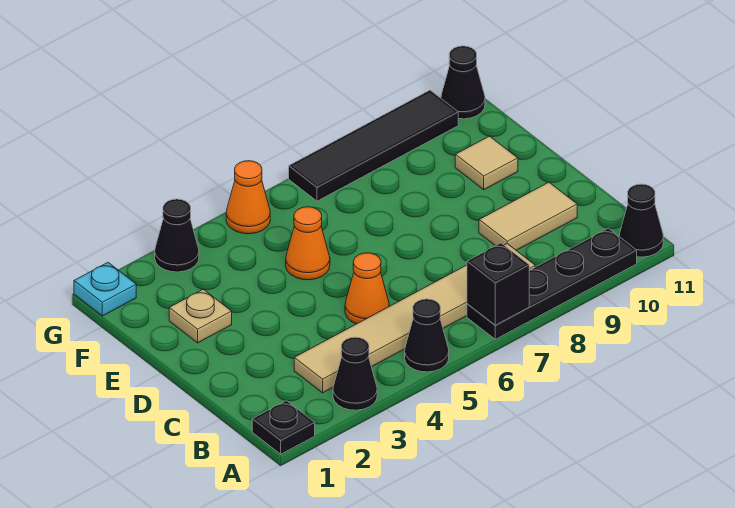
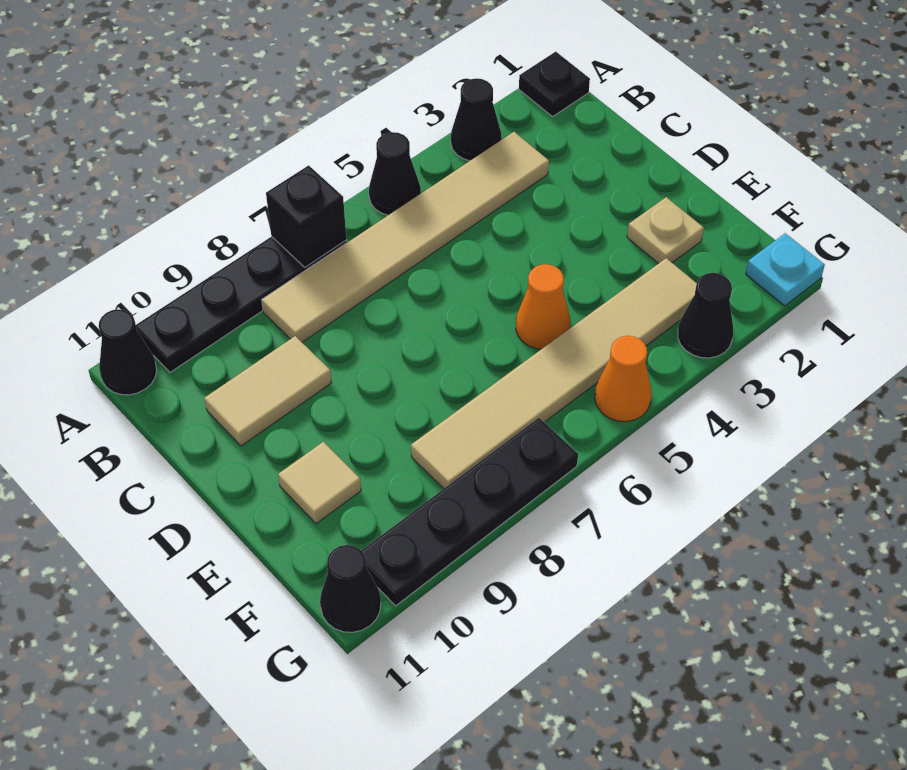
orange 1x1 cone [345,253,389,324] -> none
none -> tan 1x6 tile [411,258,697,489]
black 1x4 tile [289,90,458,201] -> black 1x4 plate [361,418,578,606]

